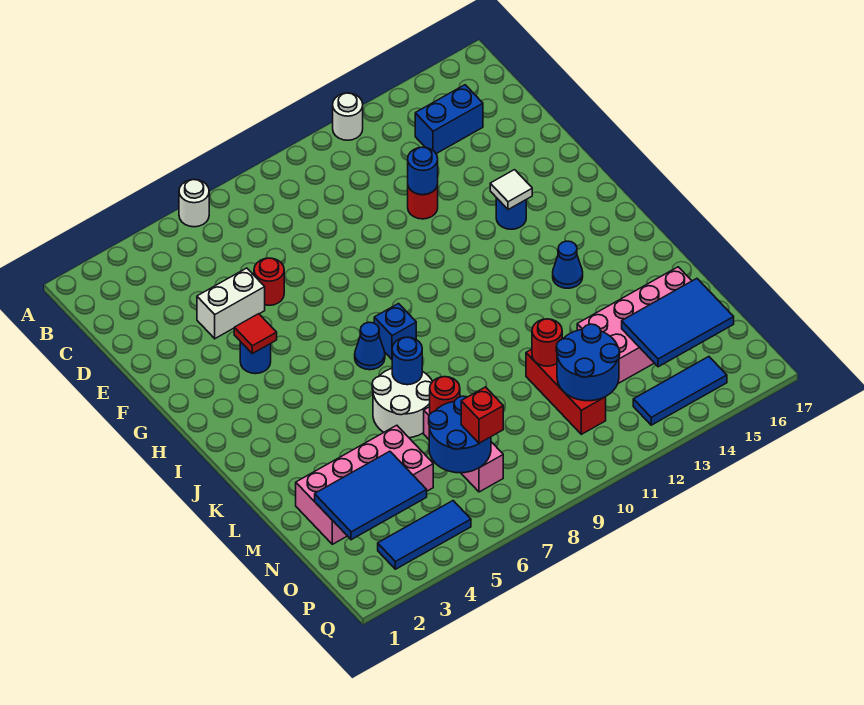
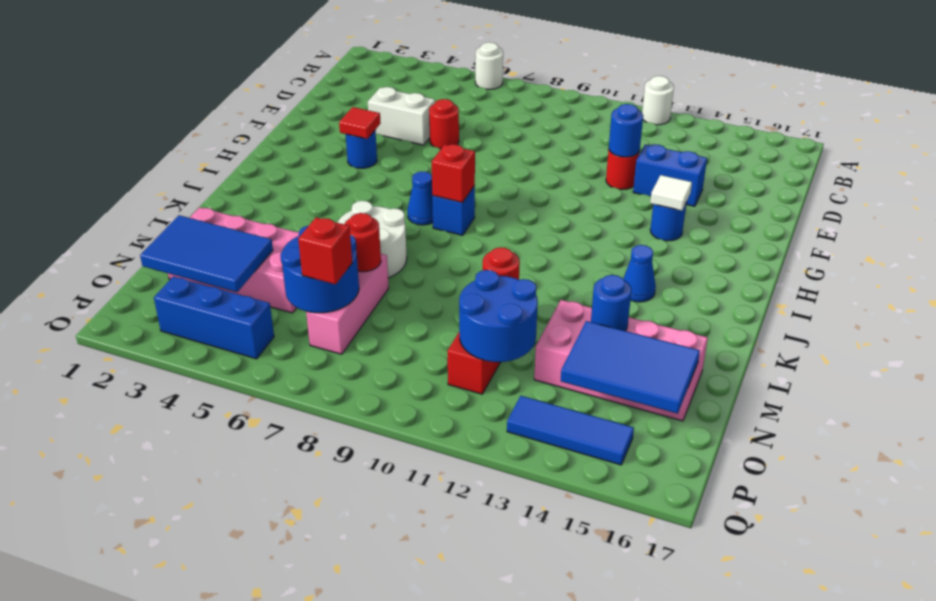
blue 1x2 brick [415,85,483,154] -> blue 1x2 brick moved to [633,144,707,207]
none -> red 1x1 brick [432,144,475,203]
blue 1x1 round brick [392,337,422,385] -> blue 1x1 round brick moved to [591,275,632,331]
blue 1x3 tile [378,501,471,569] -> blue 1x3 brick [154,276,274,359]

